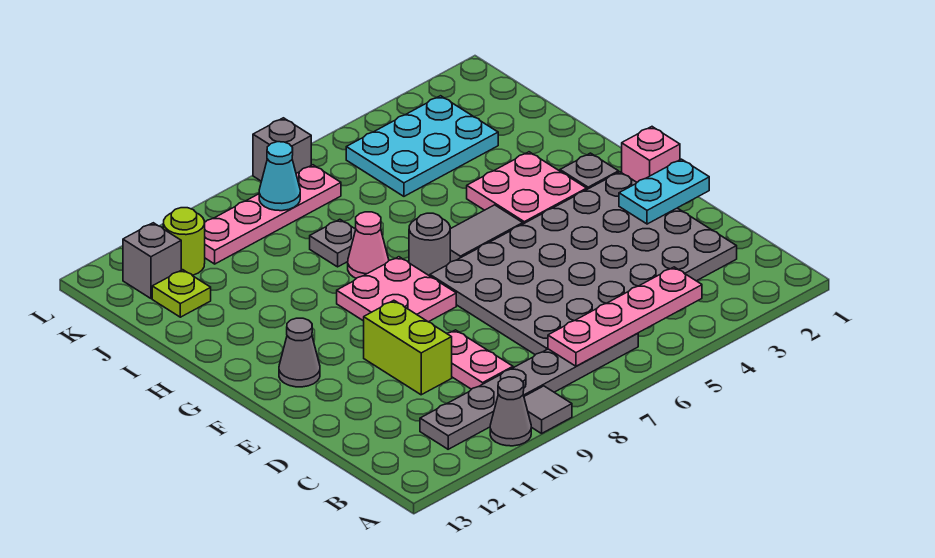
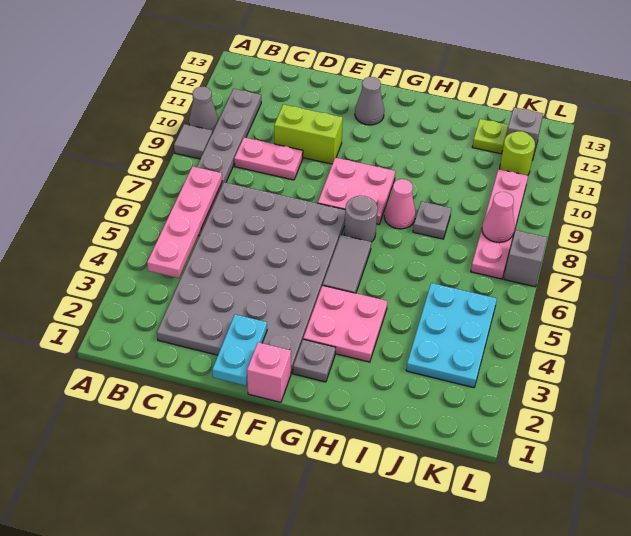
cyan 1x1 cone [259,142,300,211] -> pink 1x1 cone [482,192,514,243]

